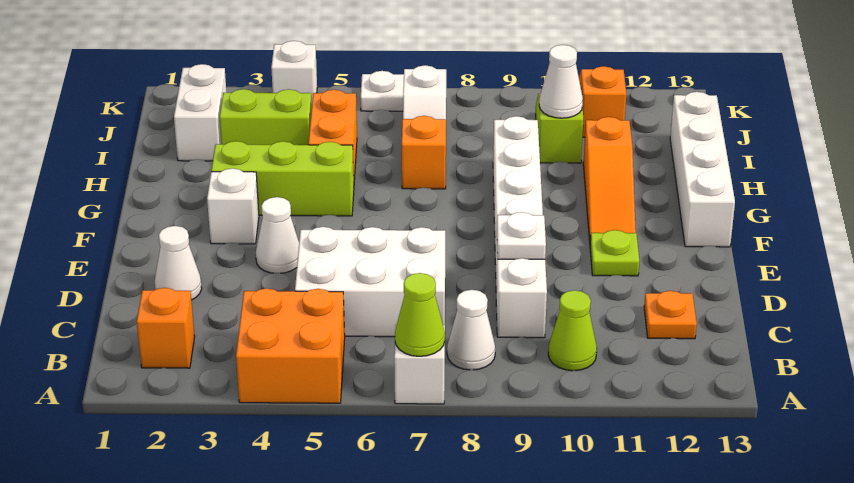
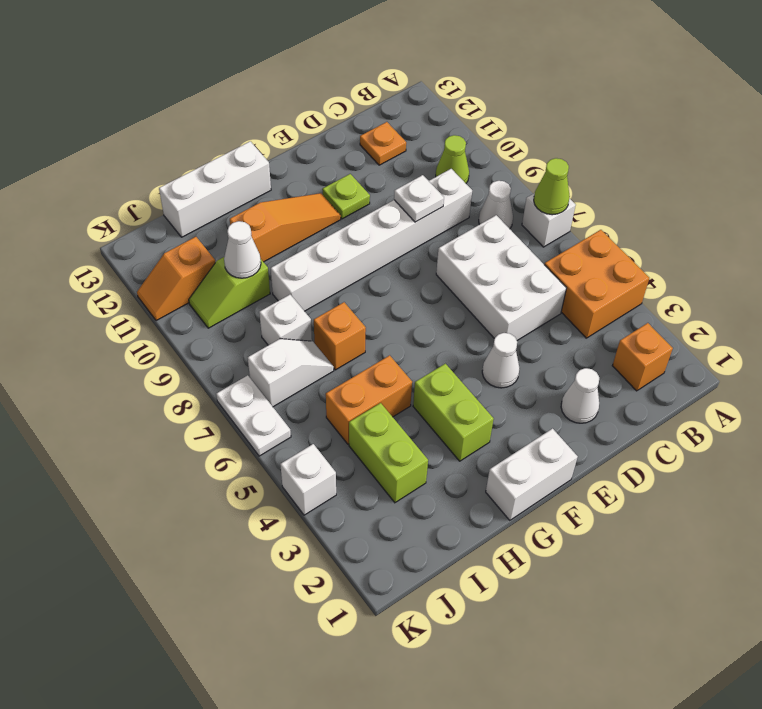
white 1x1 brick [207,168,259,244] -> white 1x1 brick moved to [259,295,312,345]
white 1x4 brick [670,92,735,247] -> white 1x3 brick [159,141,271,237]
lime 1x3 brick [211,141,354,216] -> lime 1x2 brick [413,364,494,461]
white 1x2 brick [174,64,226,161] -> white 1x2 brick moved to [486,429,578,520]

